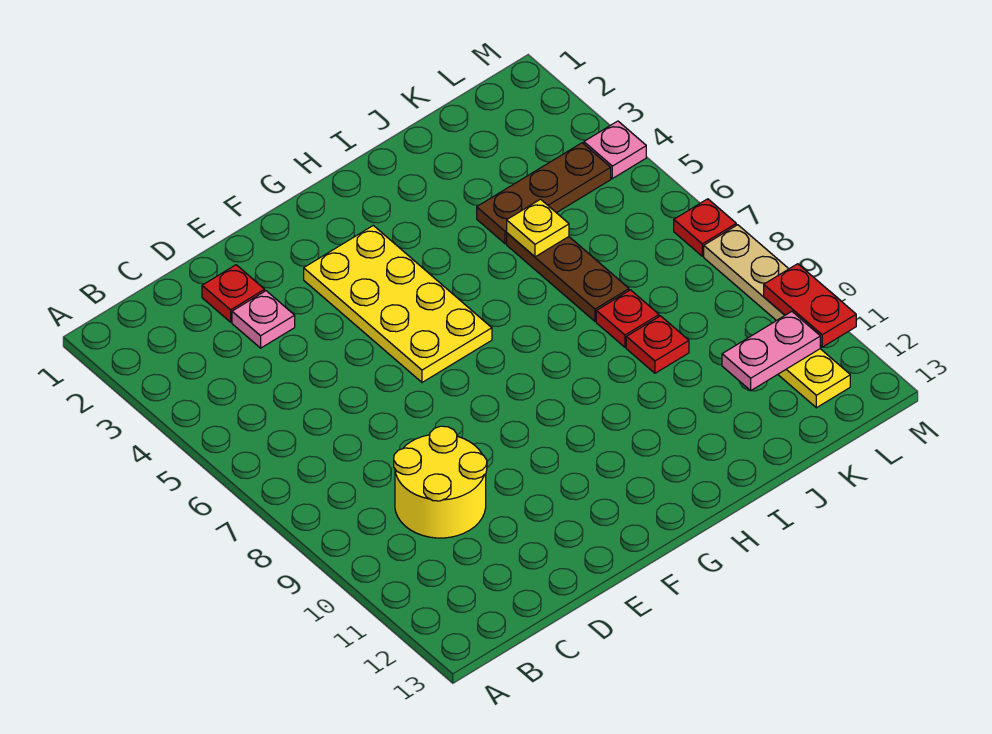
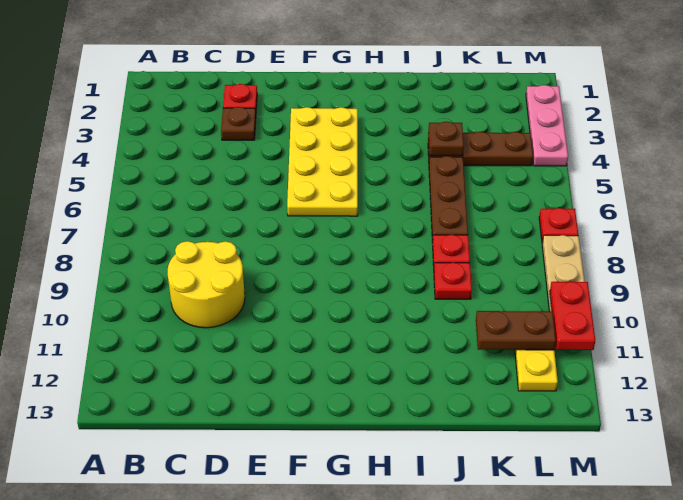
pink 1x1 plate [232,291,295,348] -> brown 1x1 plate [221,107,256,140]
none -> brown 1x1 plate [428,122,464,156]
yellow 1x1 plate [507,199,569,257] -> none
pink 1x2 plate [722,312,820,391] -> brown 1x2 plate [476,311,556,350]
pink 1x1 plate [584,121,646,179] -> pink 1x3 plate [526,85,568,166]

